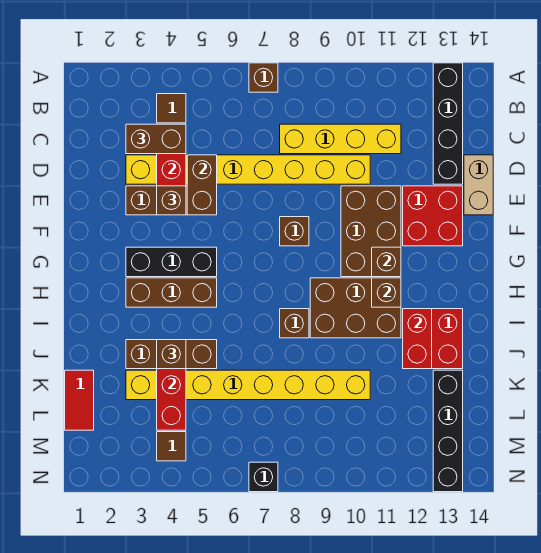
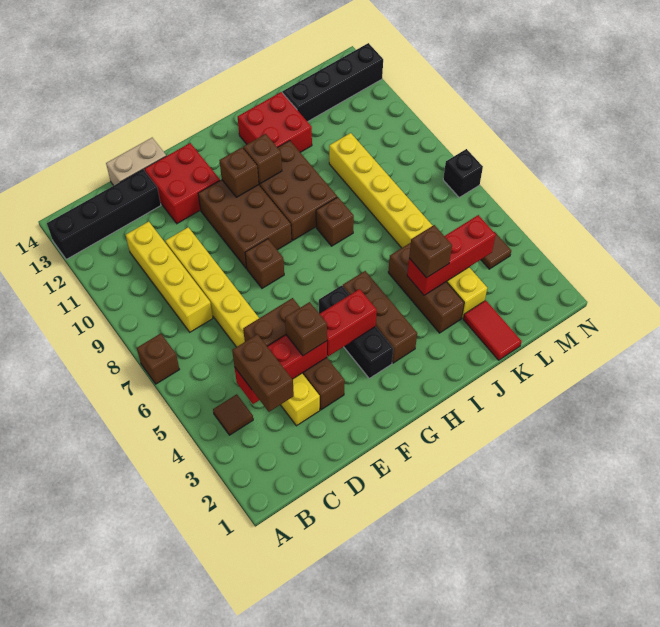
brown 2x3 brick [341,186,401,277] -> brown 2x3 brick turned to [198,180,291,268]
red 1x2 brick [403,309,432,369] -> red 1x2 brick moved to [320,289,377,356]
red 1x2 tile [65,370,94,430] -> red 1x2 tile turned to [463,300,521,360]

